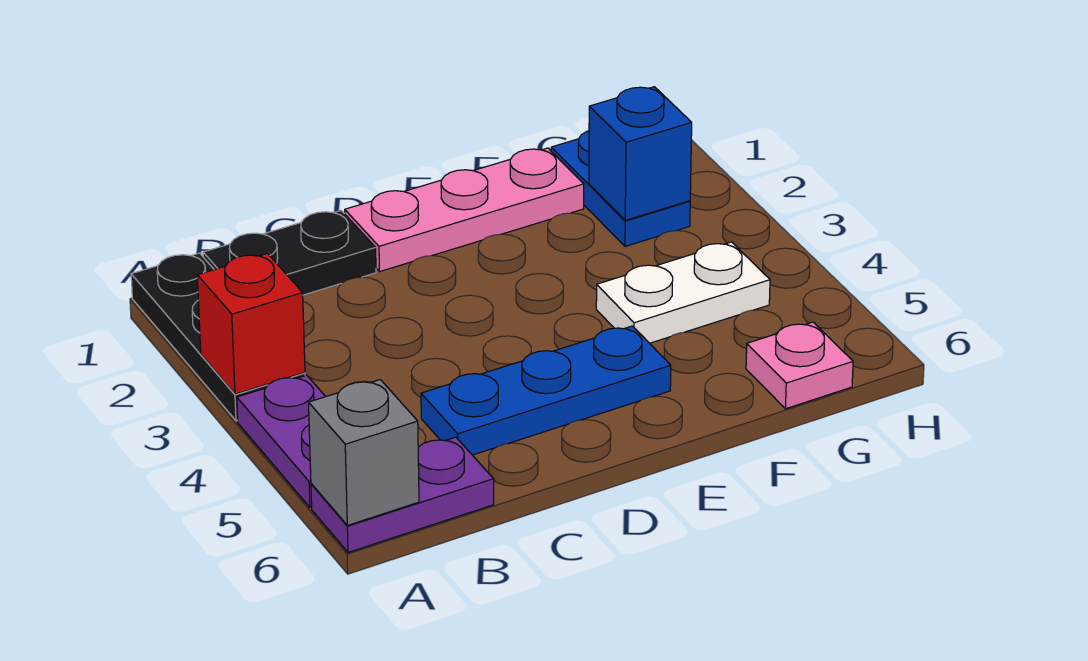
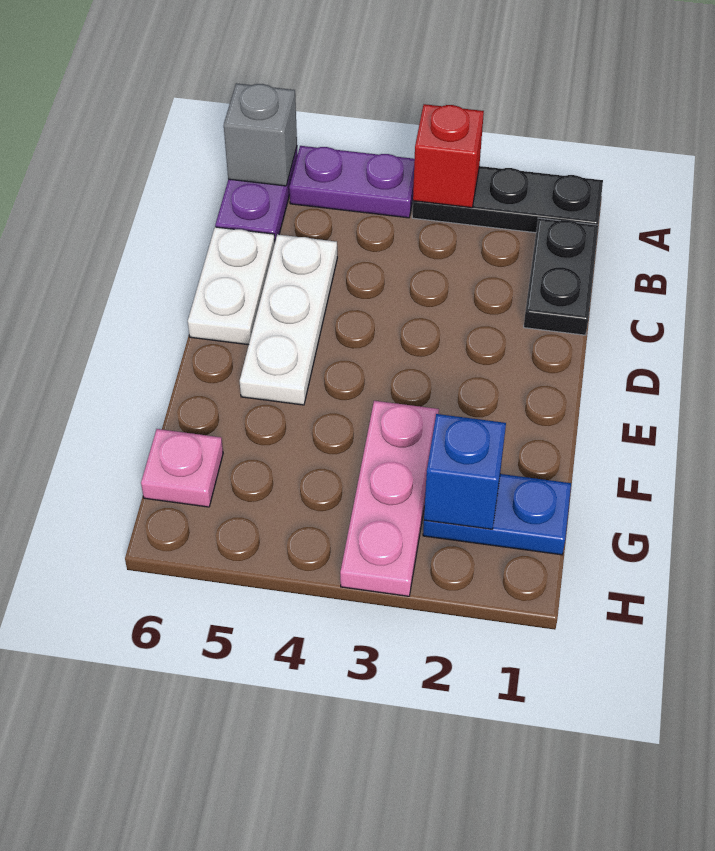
blue 1x3 plate [421,326,671,455] -> white 1x3 plate [240,234,337,405]
pink 1x3 plate [345,148,584,271] -> pink 1x3 plate moved to [340,401,439,596]
white 1x2 plate [596,242,770,343] -> white 1x2 plate moved to [188,227,275,345]

